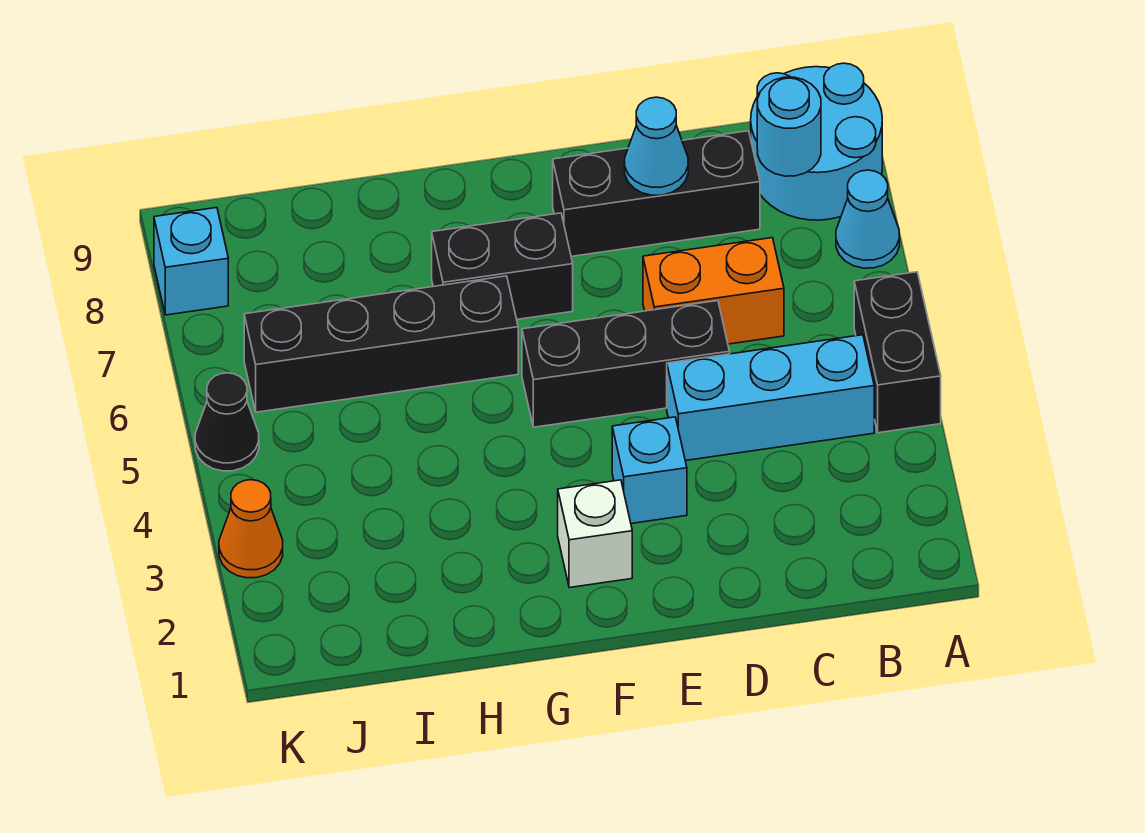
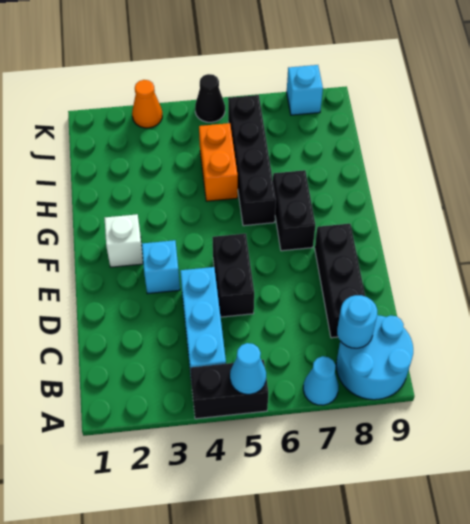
orange 1x2 brick [643,238,784,344] -> orange 1x2 brick moved to [199,123,238,201]
black 1x3 brick [522,301,730,427] -> black 1x2 brick [212,234,254,317]
cyan 1x1 cone [625,97,688,195] -> cyan 1x1 cone moved to [230,343,266,394]

